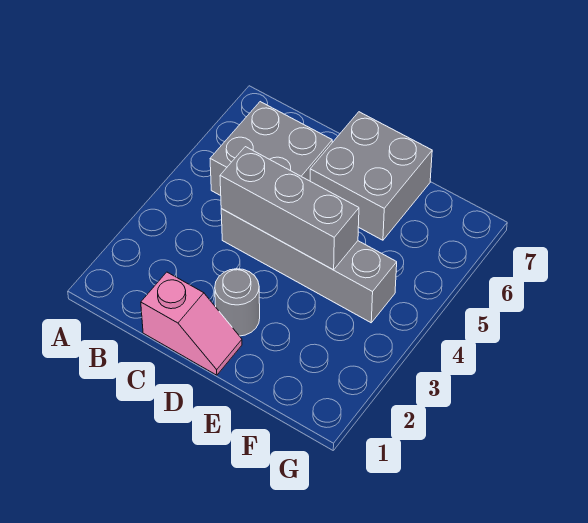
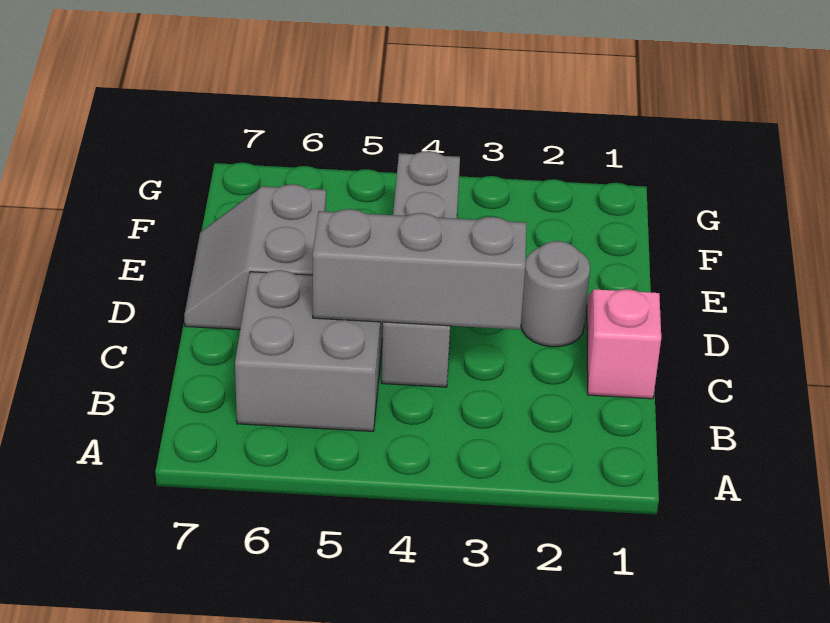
grey 1x3 brick [220,147,359,270] -> grey 1x3 brick turned to [313,209,526,330]
grey 2x2 brick [310,112,432,240] -> grey 2x2 slope [184,184,326,330]

